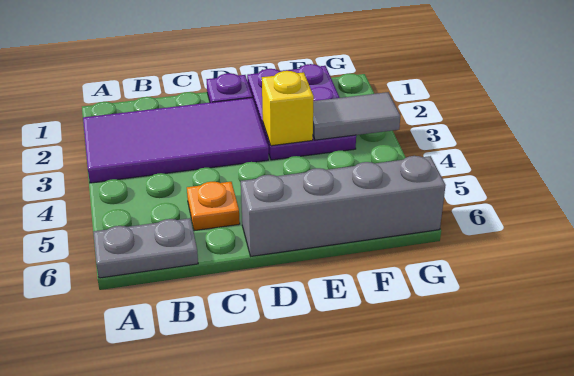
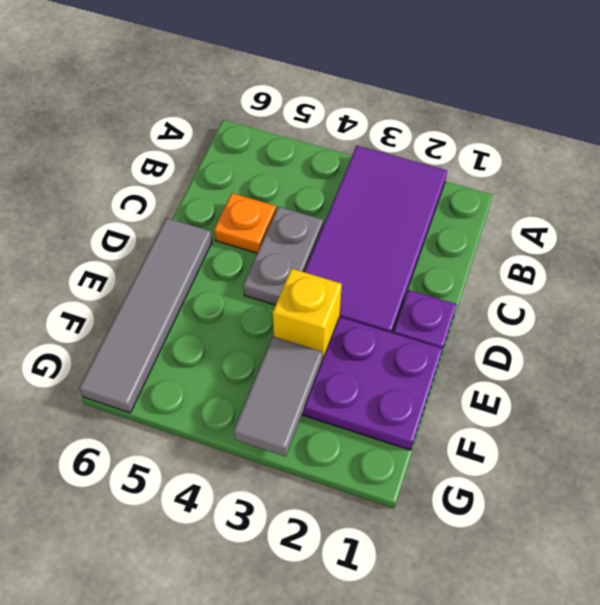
grey 1x2 plate [93,218,198,278] -> grey 1x2 plate moved to [243,207,323,305]
grey 1x4 brick [241,156,446,256] -> grey 1x4 tile [79,218,212,413]

